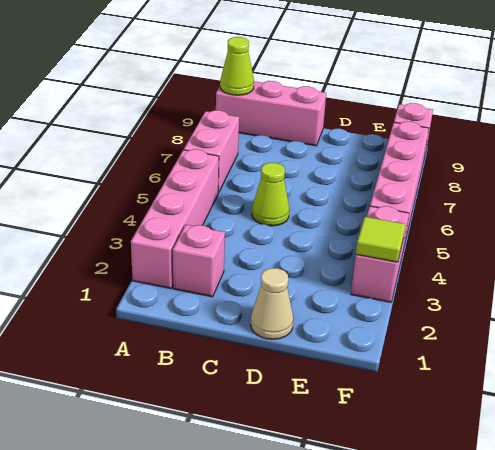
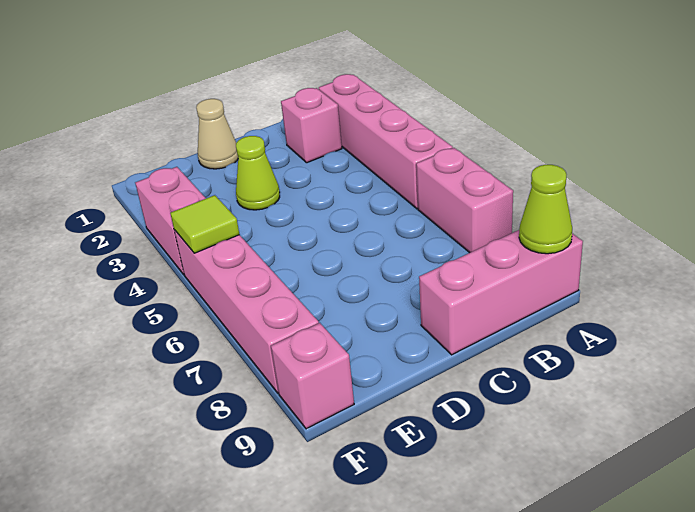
lime 1x1 cone [252,163,289,226] -> lime 1x1 cone moved to [236,136,280,210]
lime 1x1 tile [356,217,405,262] -> lime 1x1 tile moved to [170,195,239,253]

